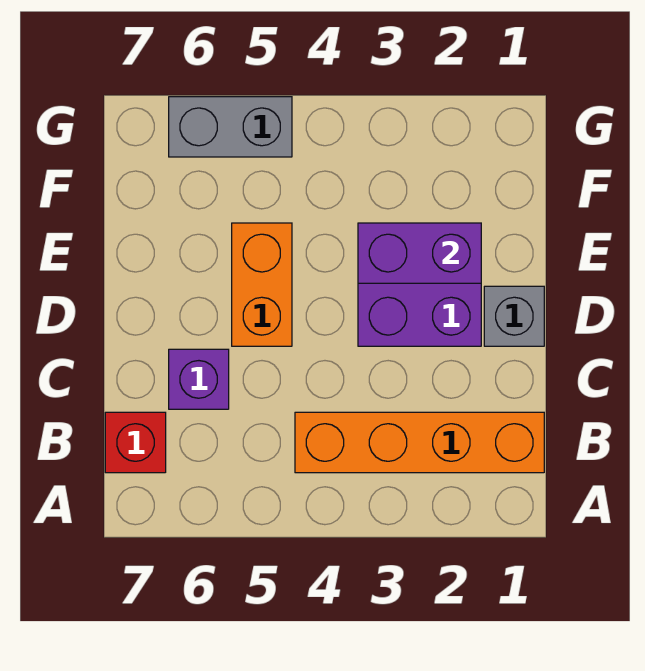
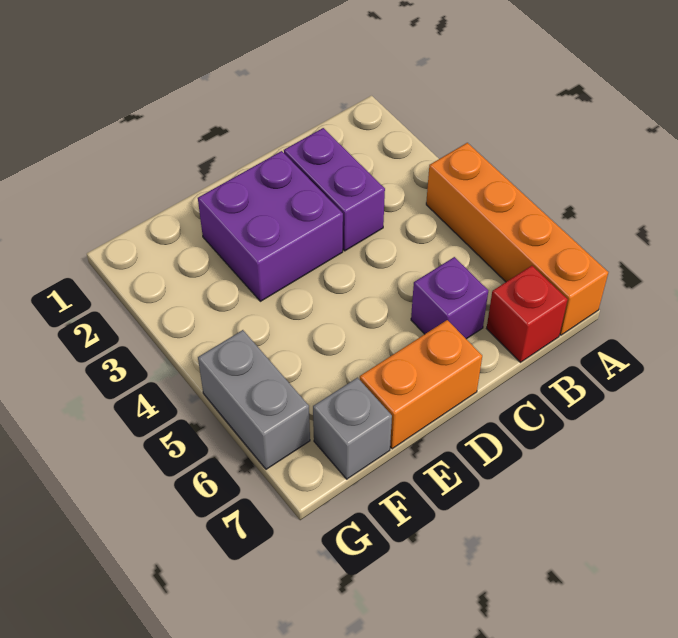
orange 1x4 brick [295,412,544,473] -> orange 1x4 brick moved to [426,143,608,335]
grey 1x1 brick [484,286,544,346] -> grey 1x1 brick moved to [313,378,392,479]
orange 1x2 brick [232,223,292,346] -> orange 1x2 brick moved to [360,320,482,449]
purple 1x2 brick [358,223,481,283] -> purple 1x2 brick moved to [284,128,385,251]

